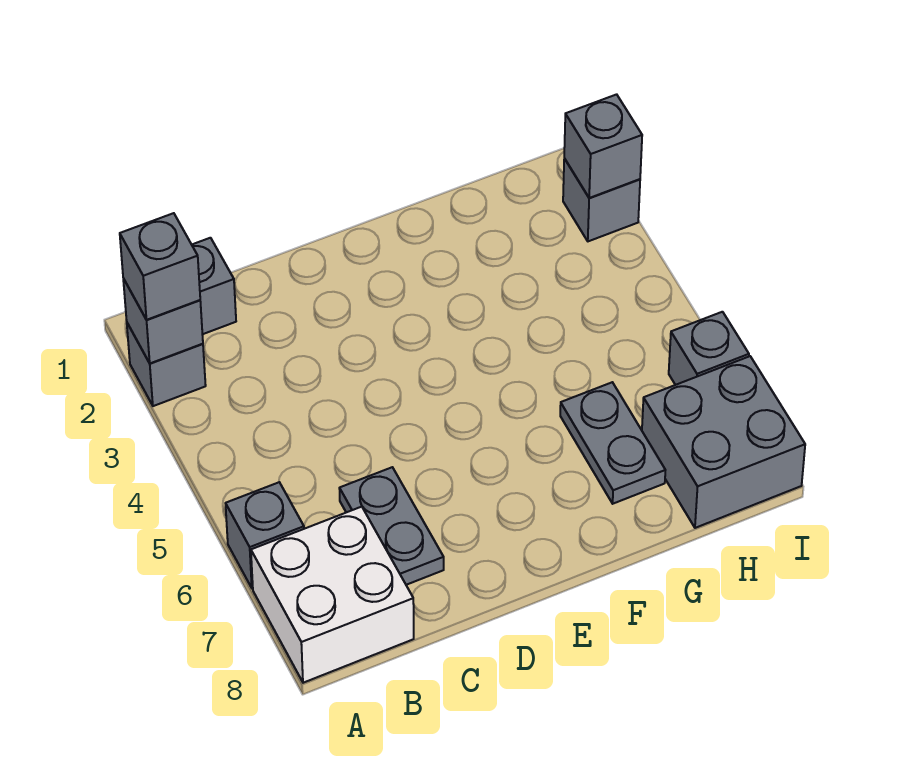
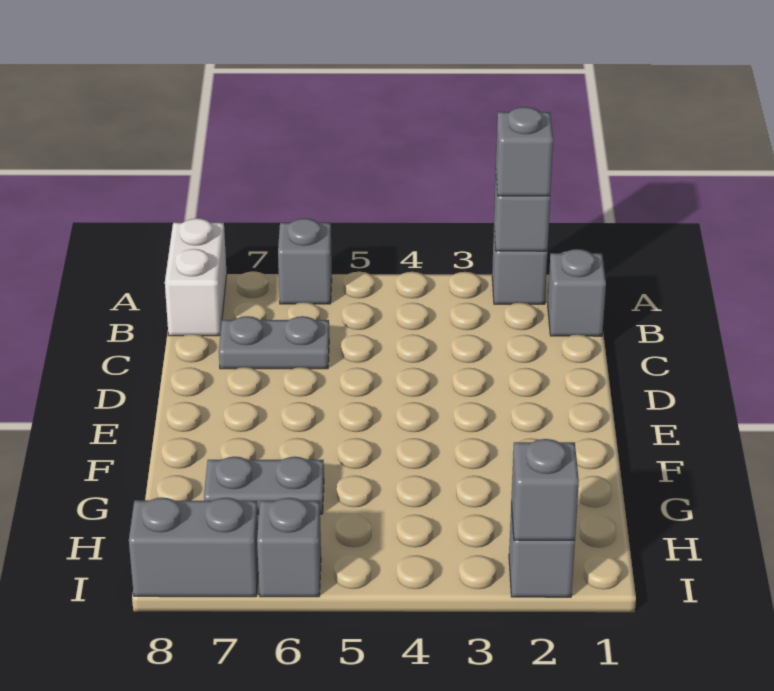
white 2x2 brick [251,507,414,683] -> white 1x2 brick [165,218,227,336]
grey 2x2 brick [642,356,805,528] -> grey 1x2 brick [129,498,258,597]

